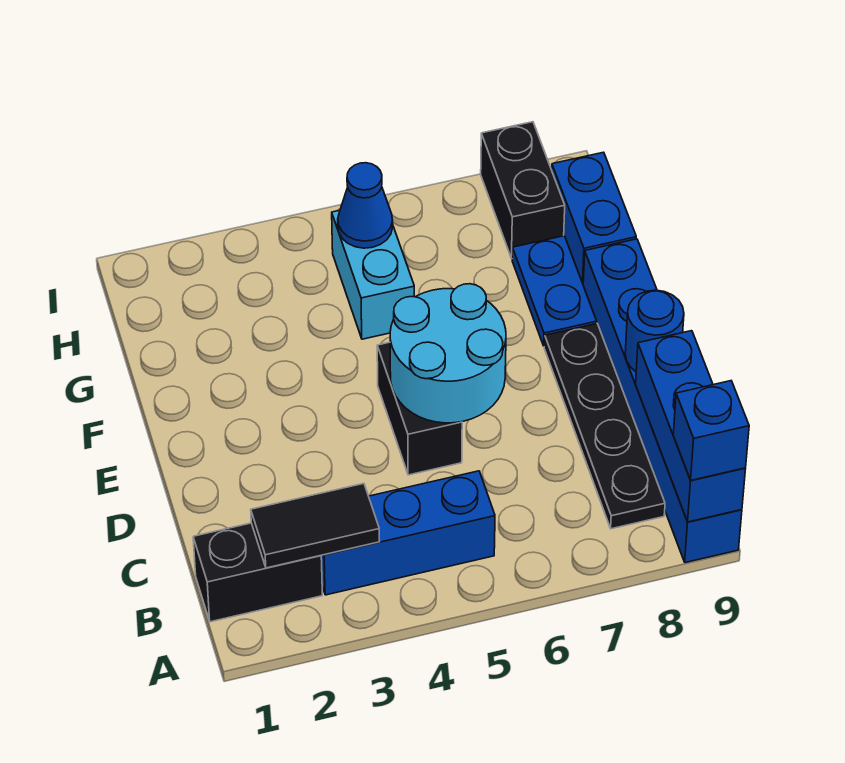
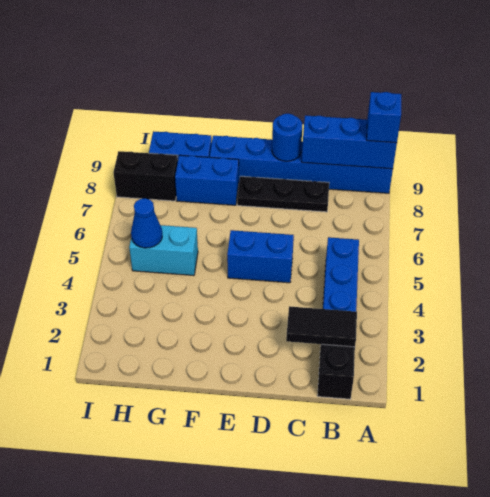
black 1x2 tile [251,484,380,568] -> black 1x2 tile turned to [286,306,357,347]
black 1x4 plate [544,324,665,529] -> black 1x3 plate [237,176,329,212]
black 1x2 brick [377,342,462,475] -> blue 1x2 brick [227,230,294,283]
cyan 2x2 round brick [390,284,506,423] -> none
blue 1x2 plate [512,236,597,346] -> blue 1x2 brick [175,155,239,205]

